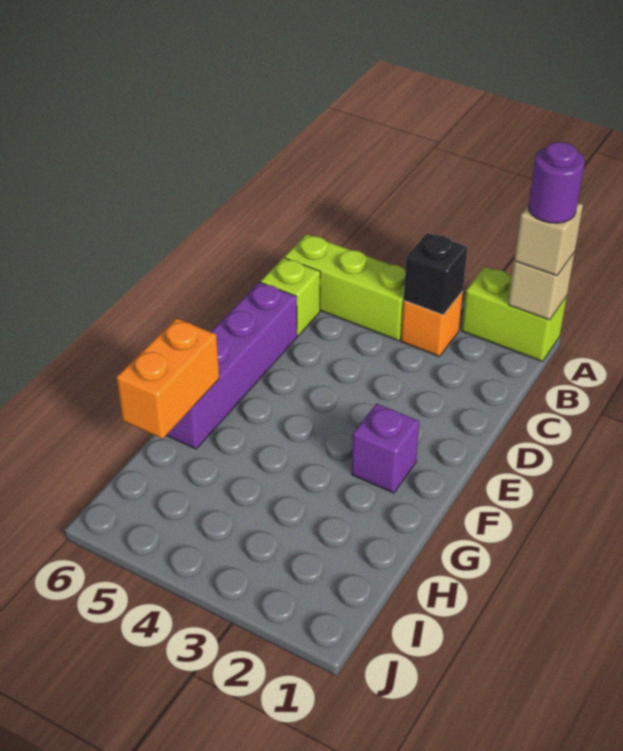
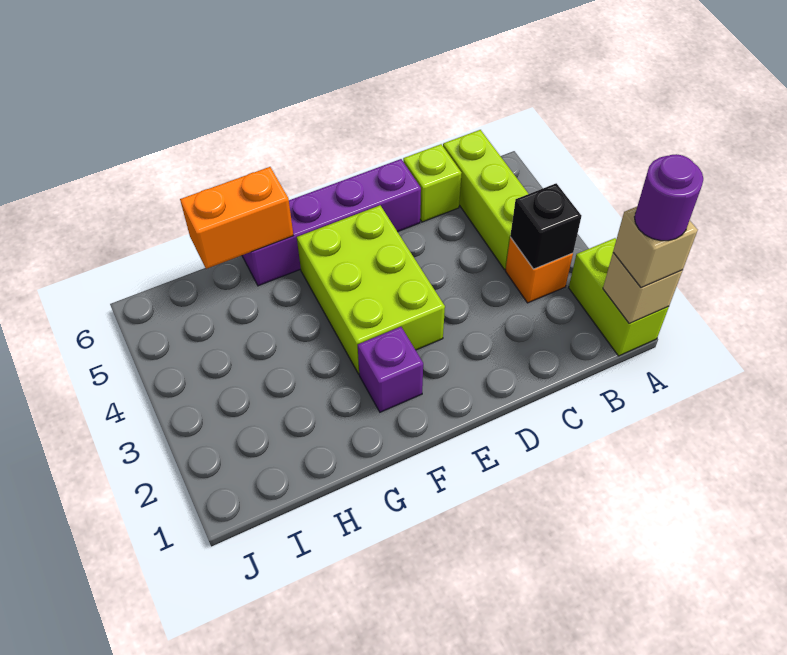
none -> lime 2x3 brick [297,205,445,374]

